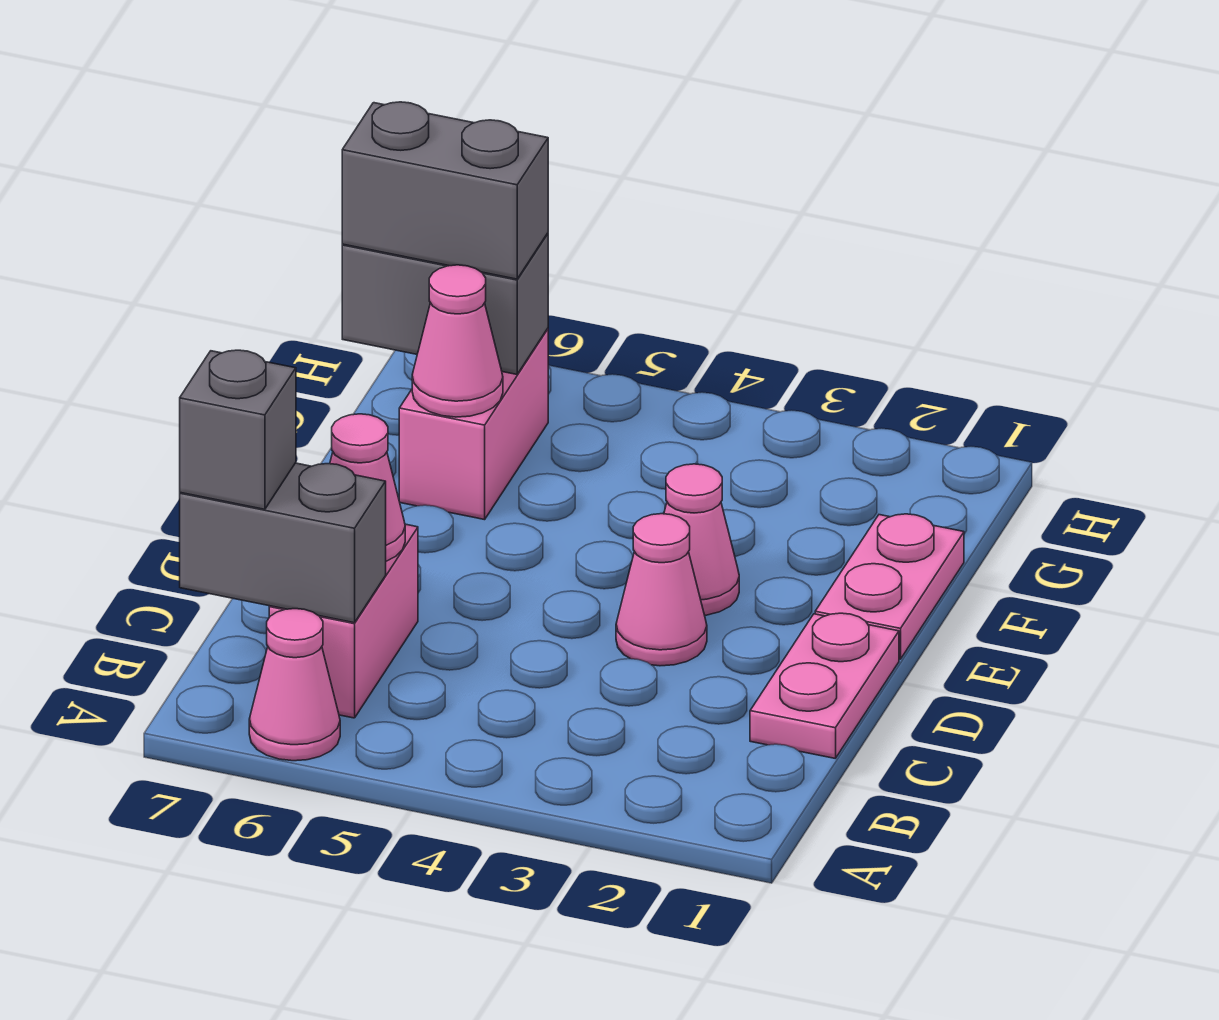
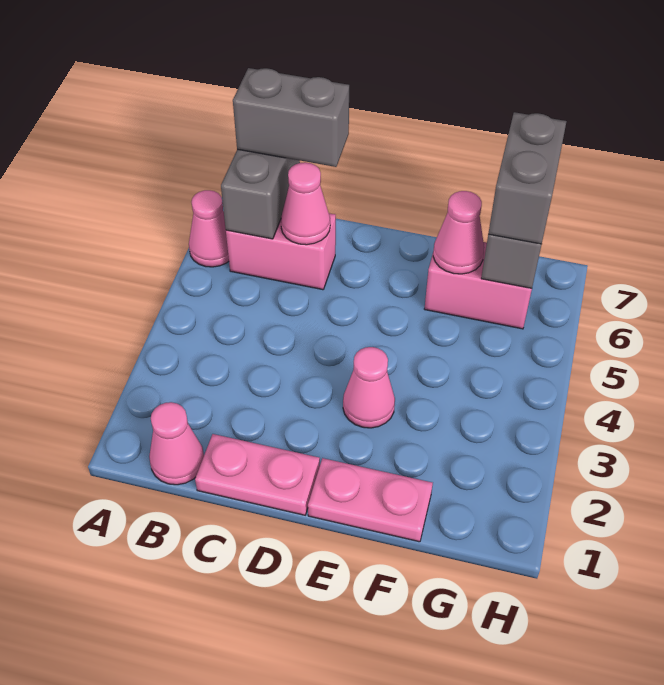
grey 1x1 brick [180,350,296,509] -> grey 1x2 brick [233,68,349,167]
pink 1x1 cone [616,514,707,666] -> pink 1x1 cone moved to [149,402,204,485]

